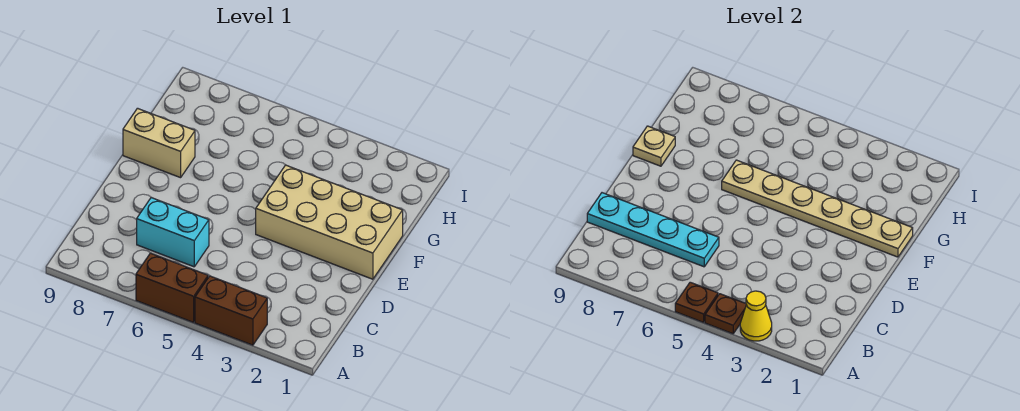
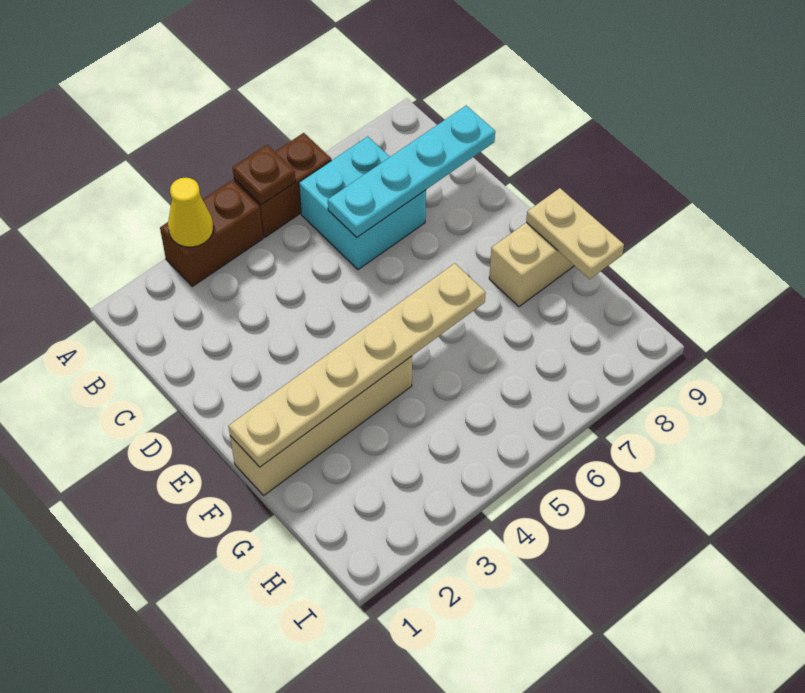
brown 1x1 plate [705,294,746,334] -> none
cyan 1x2 brick [137,198,209,267] -> cyan 2x2 brick [299,136,426,270]
tan 2x4 brick [256,165,403,279] -> tan 1x4 brick [230,356,412,495]
tan 1x1 plate [633,126,675,166] -> tan 1x2 plate [526,188,624,279]

